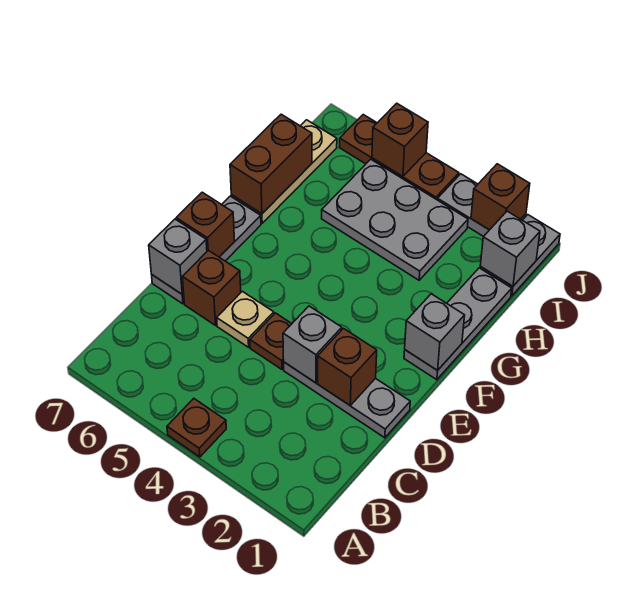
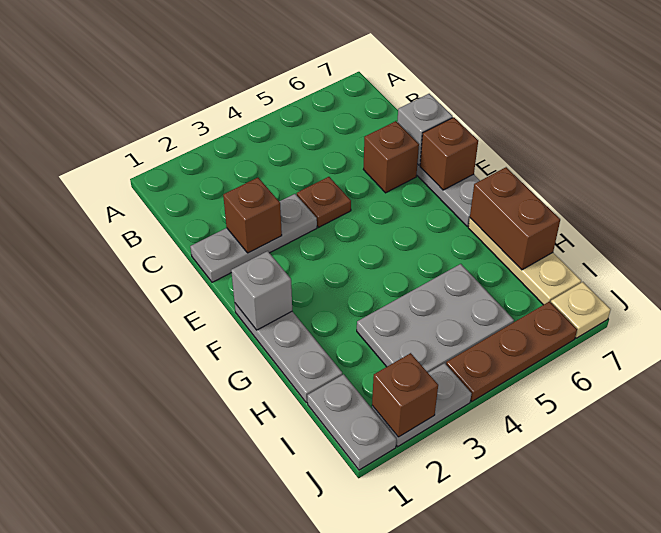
brown 1x1 plate [167,398,226,457] -> none
grey 1x1 brick [283,306,342,383] -> none
tan 1x1 plate [217,291,274,347] -> tan 1x1 plate moved to [551,282,611,338]
grey 1x1 brick [480,211,540,286] -> none
brown 1x1 brick [372,103,428,177] -> none

